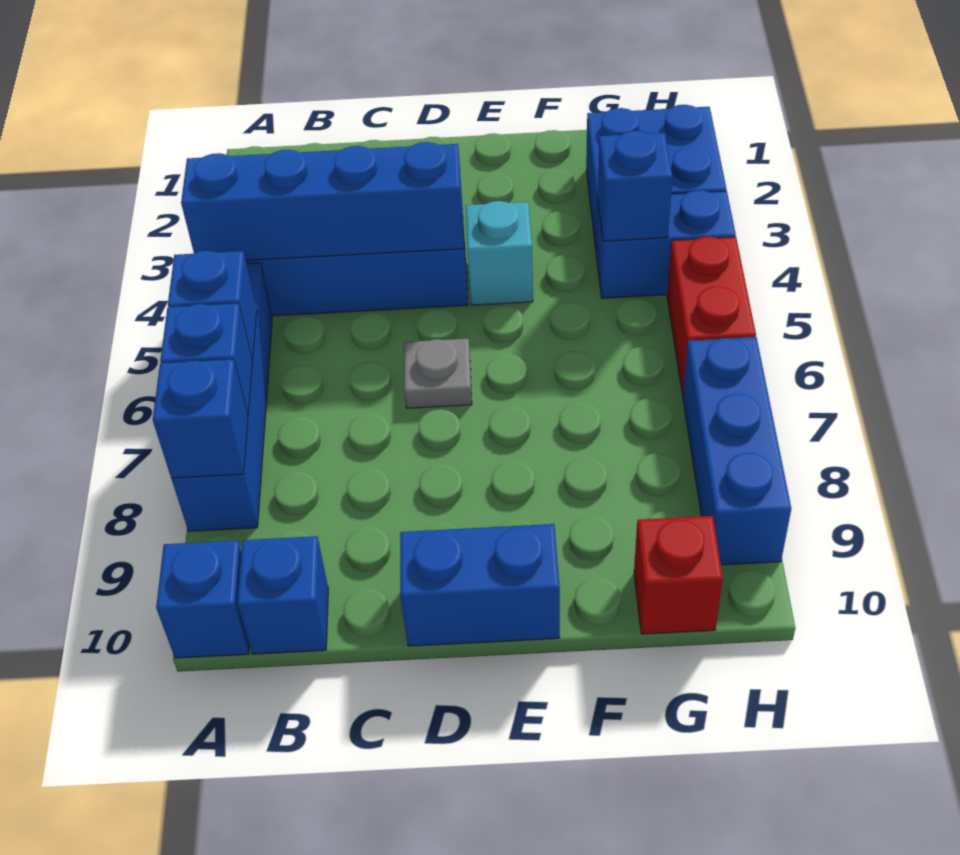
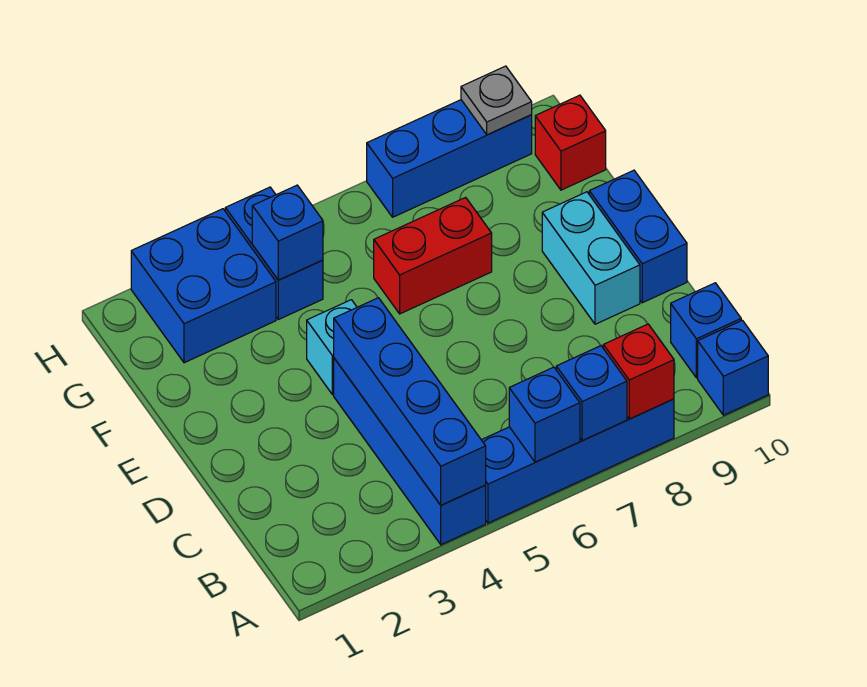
blue 1x1 brick [153,360,248,478] -> red 1x1 brick [603,324,674,419]
grey 1x1 plate [404,339,472,408] -> grey 1x1 plate moved to [461,66,532,135]
none -> cyan 1x2 brick [542,192,640,324]
red 1x2 brick [667,237,756,394] -> red 1x2 brick moved to [374,197,492,314]

